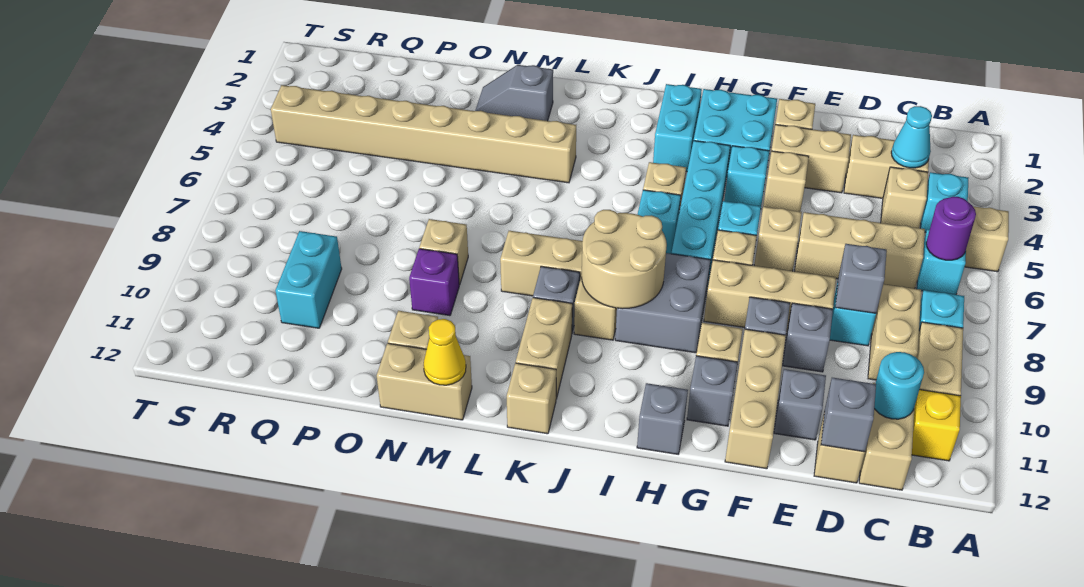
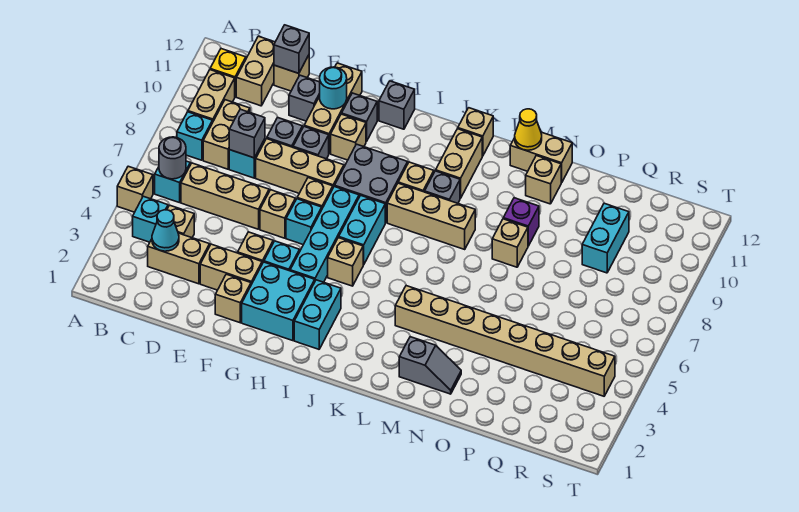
purple 1x1 round brick [926,197,976,260] -> grey 1x1 round brick [159,137,186,179]
cyan 1x1 round brick [874,352,924,419] -> cyan 1x1 round brick moved to [320,67,347,109]
cyan 1x1 brick [637,190,681,254] -> cyan 1x2 brick [339,195,385,265]
tan 2x2 round brick [582,210,667,309] -> none

